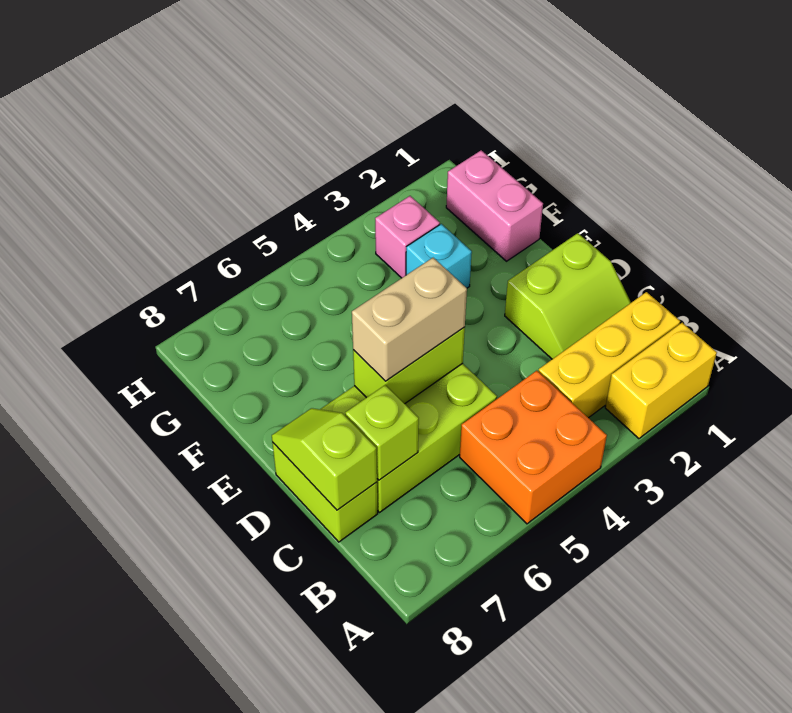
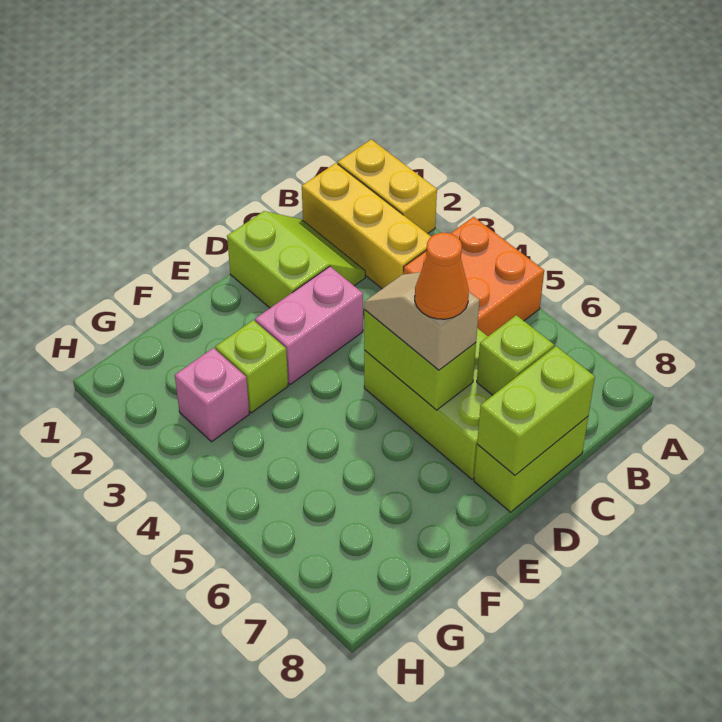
lime 1x2 slope [272,408,377,510] -> lime 1x2 brick [477,346,595,475]
tan 1x2 brick [352,258,467,381] -> tan 1x2 slope [364,272,480,370]
none -> orange 1x1 cone [415,233,469,319]
pink 1x2 brick [446,150,543,261] -> pink 1x2 brick moved to [255,267,363,385]
cyan 1x1 brick [406,224,472,288] -> lime 1x1 brick [215,320,288,413]

